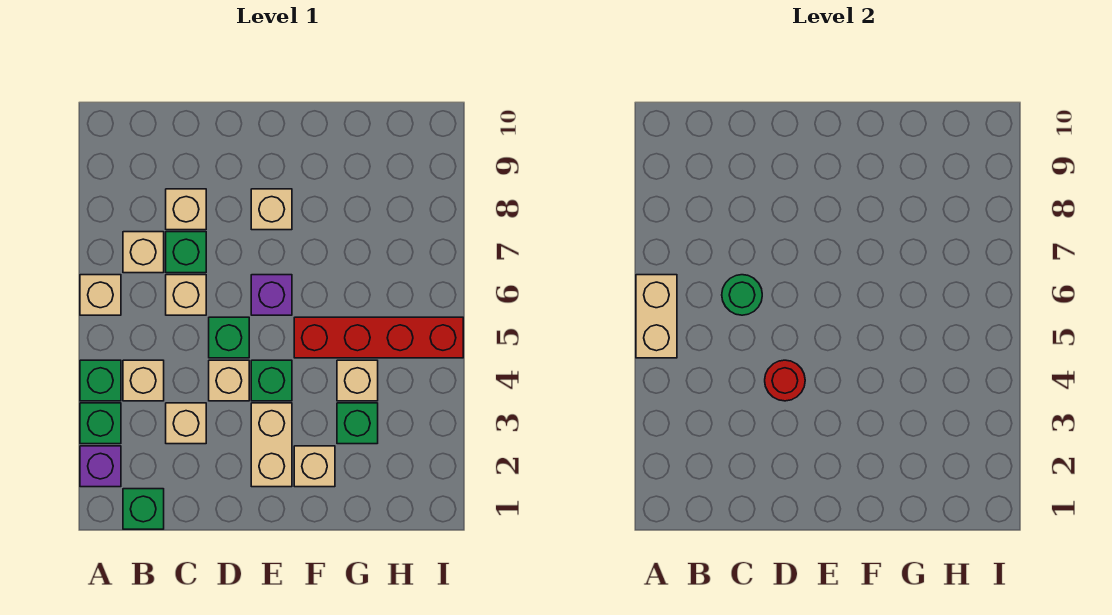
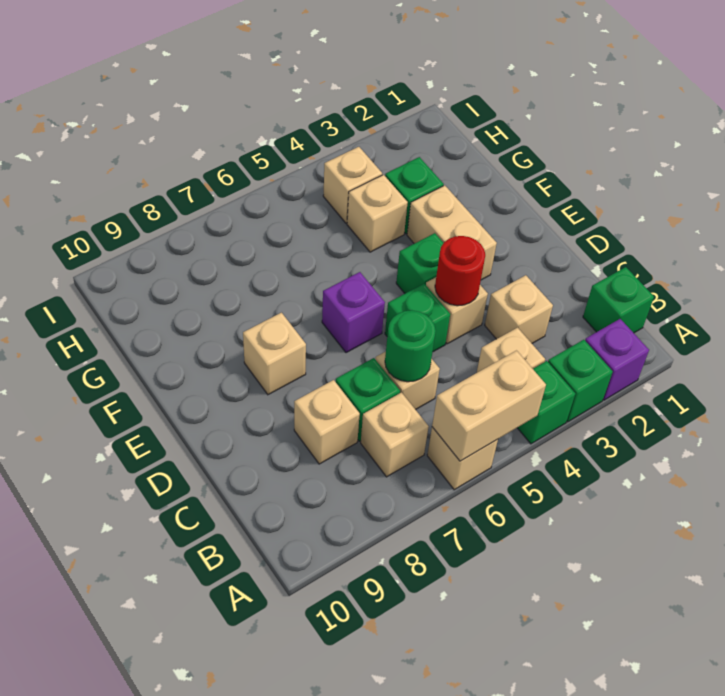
tan 1x2 brick [251,403,292,487] -> tan 1x2 brick turned to [407,185,497,280]
tan 1x1 brick [294,446,335,487] -> tan 1x1 brick moved to [323,147,382,223]
red 1x4 brick [294,317,463,358] -> none

